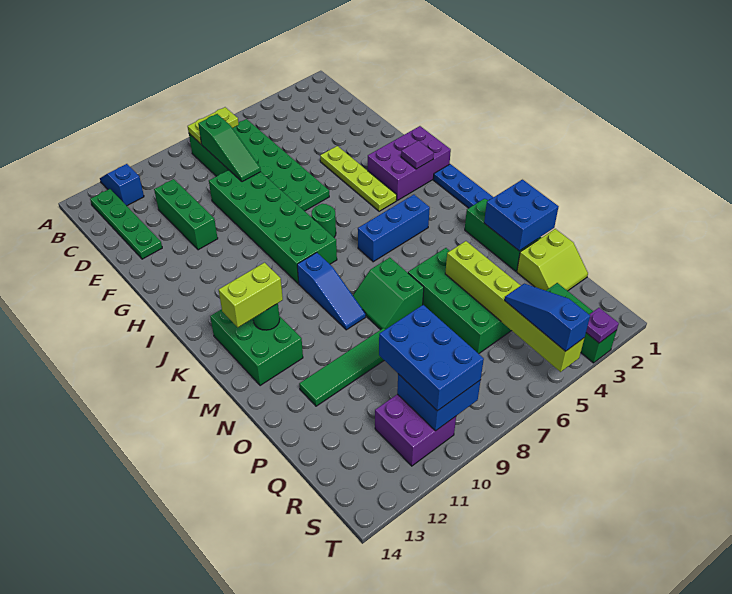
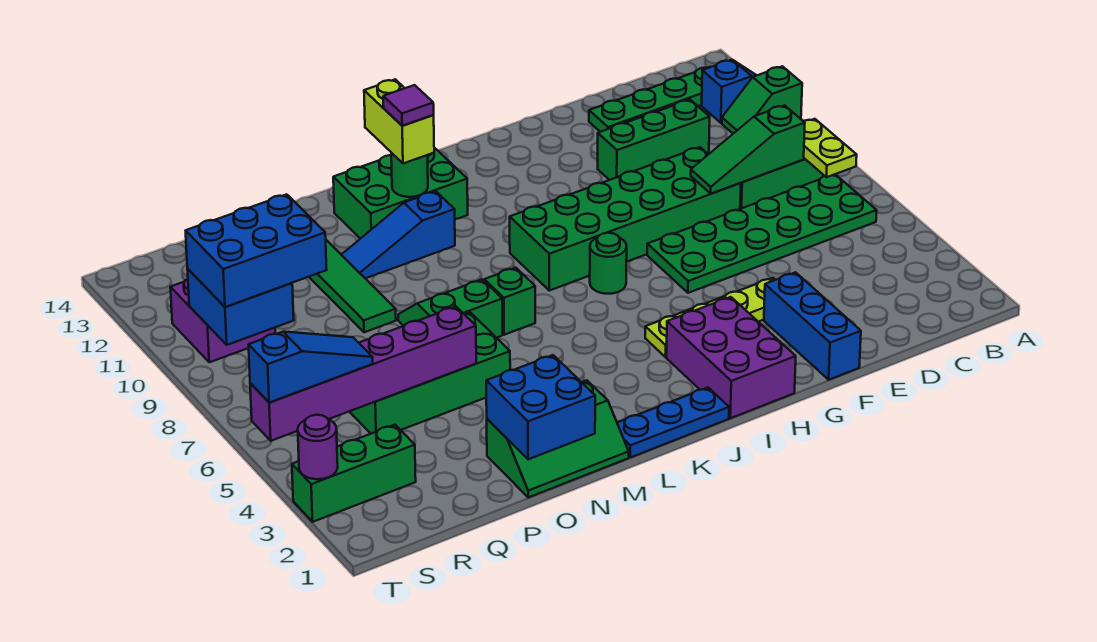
none -> green 1x2 slope [722,66,802,134]
purple 1x1 tile [401,141,434,169] -> purple 1x1 tile moved to [383,85,434,126]
blue 1x3 brick [358,195,430,262] -> blue 1x3 brick moved to [764,272,861,380]
blue 1x3 slope [297,253,366,330] -> blue 1x3 slope moved to [341,191,455,278]
none -> green 1x1 brick [484,268,535,335]
lime 1x6 brick [445,241,584,372] -> purple 1x6 brick [250,307,476,441]
lime 2x2 slope [517,229,588,291] -> none
purple 1x1 plate [586,308,619,343] -> purple 1x1 round brick [298,415,338,479]

